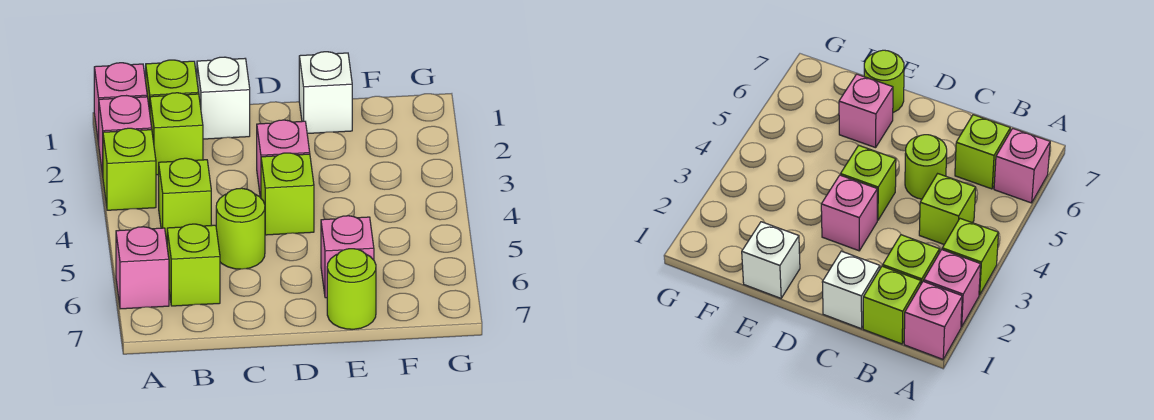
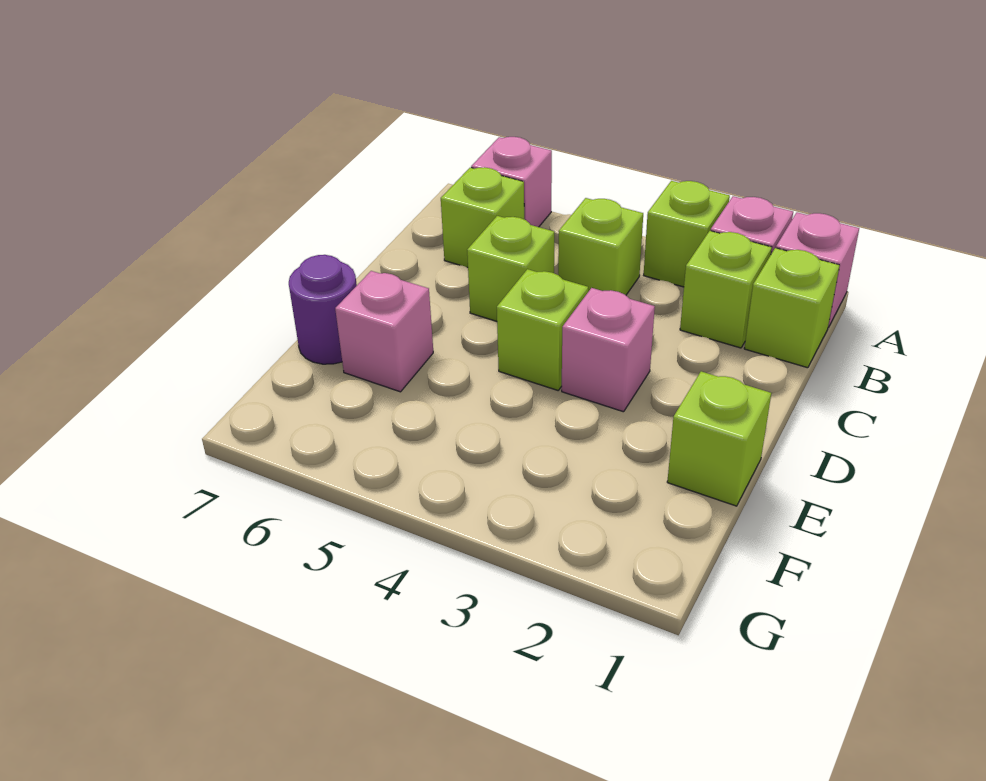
white 1x1 brick [197,57,250,139] -> none
lime 1x1 round brick [216,188,265,269] -> lime 1x1 brick [467,216,554,321]
white 1x1 brick [299,52,352,134] -> lime 1x1 brick [667,371,771,506]
lime 1x1 round brick [327,249,376,329] -> purple 1x1 round brick [289,255,357,364]

